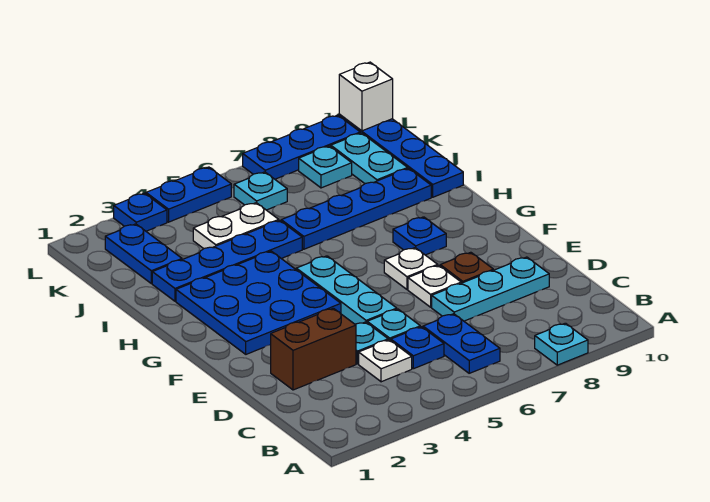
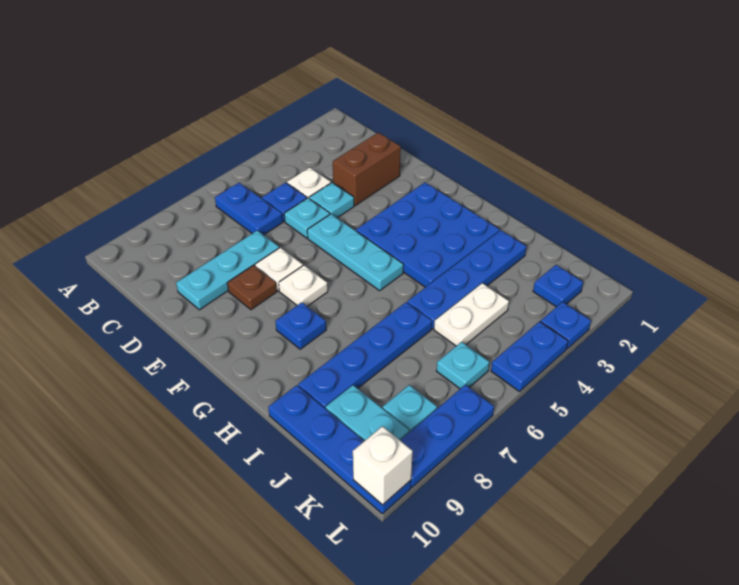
cyan 1x1 plate [535,323,588,365] -> none
blue 1x2 plate [105,224,182,284] -> blue 1x1 plate [533,265,583,307]

